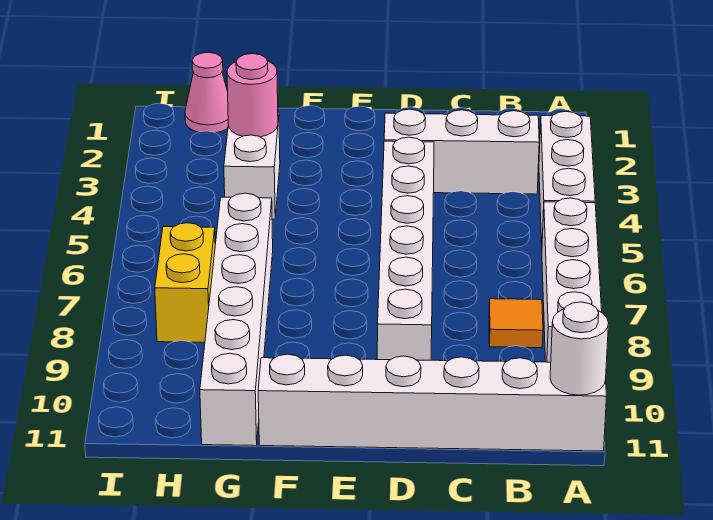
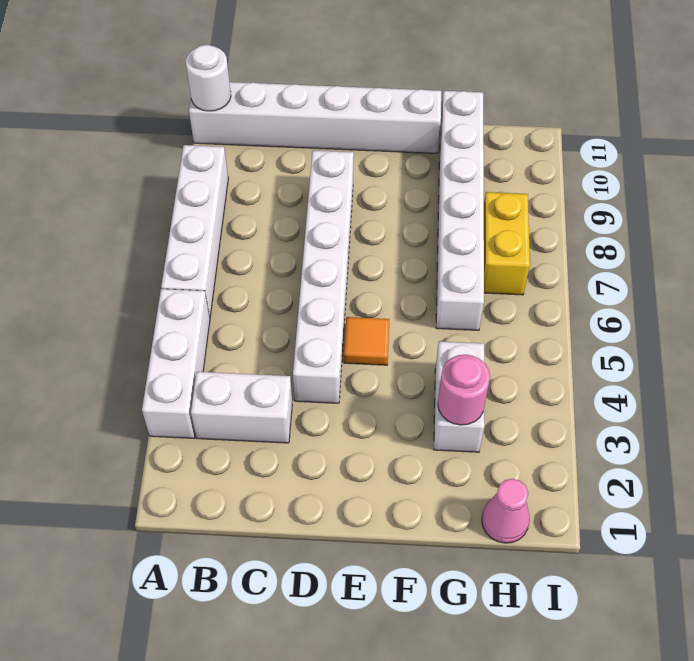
white 1x3 brick [384,109,539,194] -> white 1x2 brick [191,372,292,443]
orange 1x1 tile [489,299,543,348] -> orange 1x1 tile moved to [344,317,390,365]

